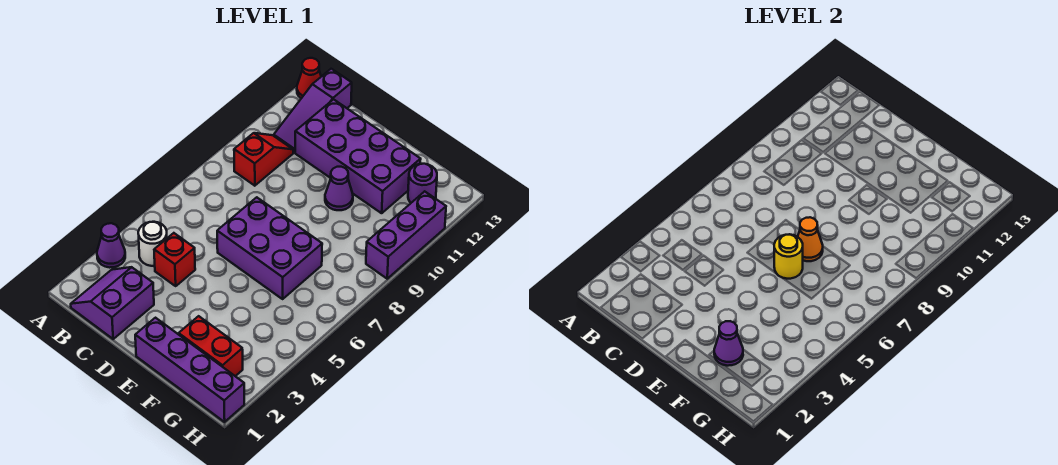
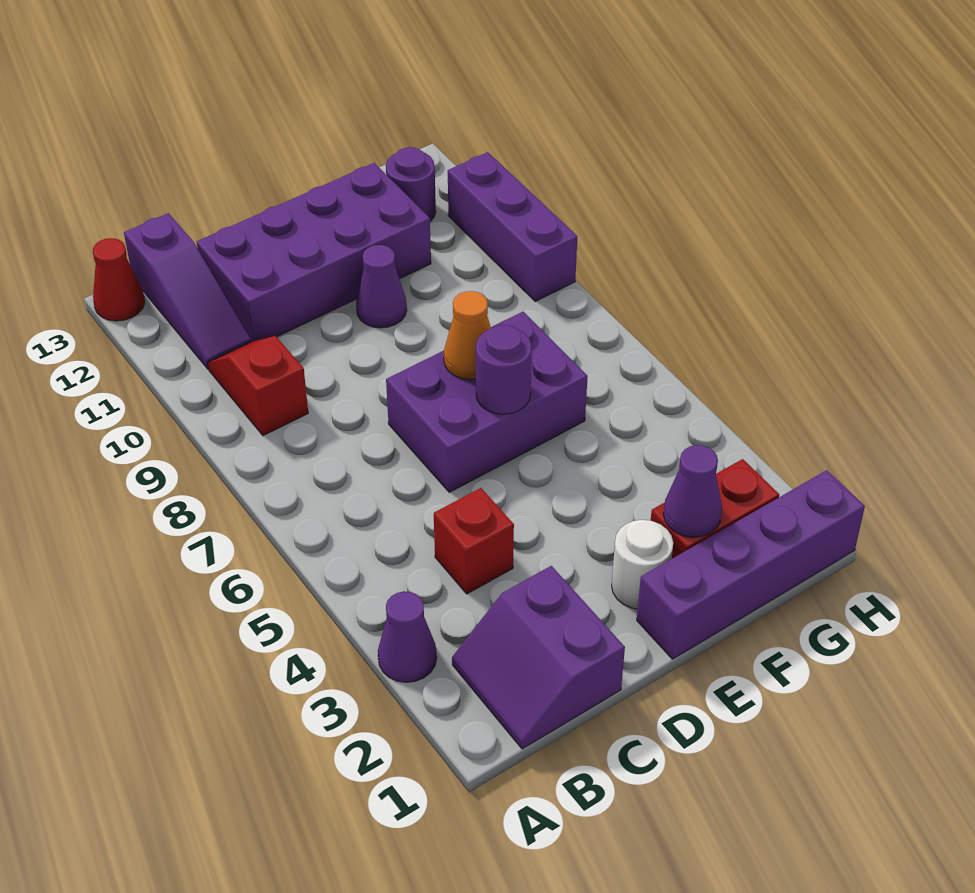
white 1x1 round brick [138,222,167,266] -> white 1x1 round brick moved to [612,520,673,609]
yellow 1x1 round brick [774,234,803,279] -> purple 1x1 round brick [476,325,532,414]

